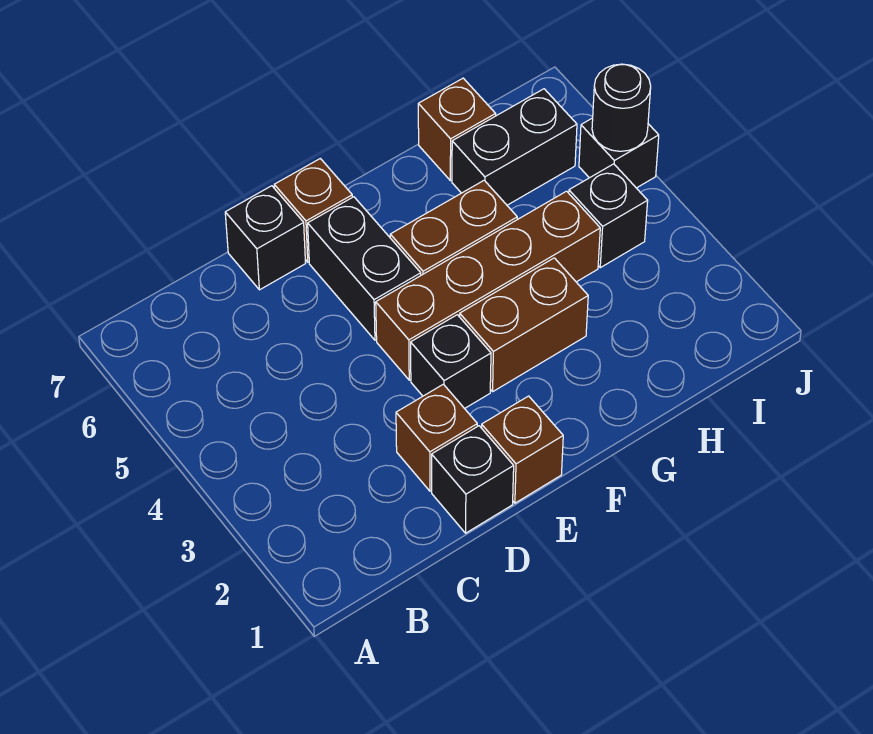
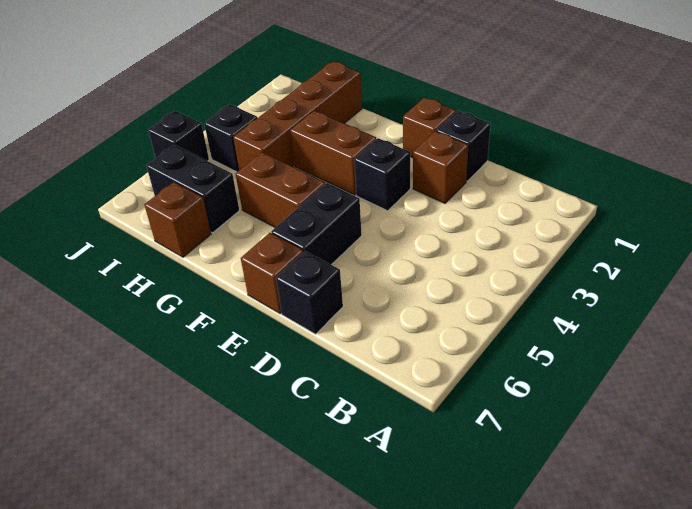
brown 1x4 brick [376,191,600,380] -> brown 1x4 brick turned to [233,61,362,170]
black 1x1 round brick [592,64,651,151] -> none

